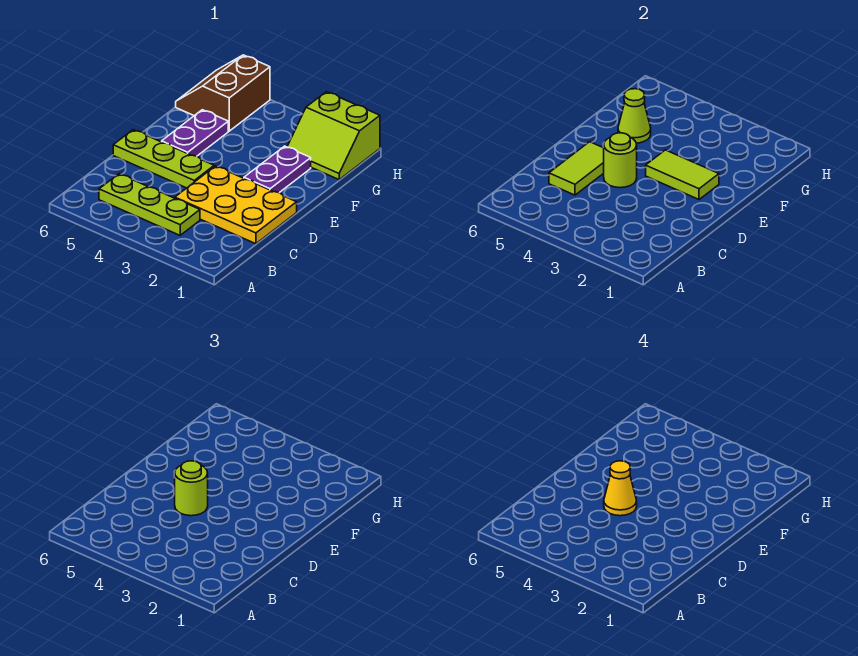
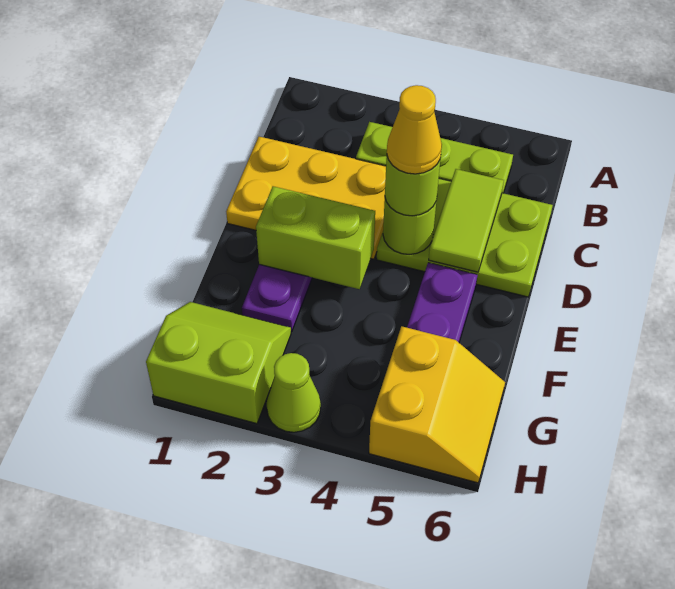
lime 1x3 plate [113,130,214,188] -> lime 2x3 plate [377,179,553,297]
lime 1x2 tile [646,150,719,199] -> lime 1x2 brick [256,186,375,289]
lime 1x1 cone [618,89,651,143] -> lime 1x1 cone moved to [267,353,321,432]
brown 2x2 slope [176,55,270,131] -> yellow 2x2 slope [369,326,505,483]

